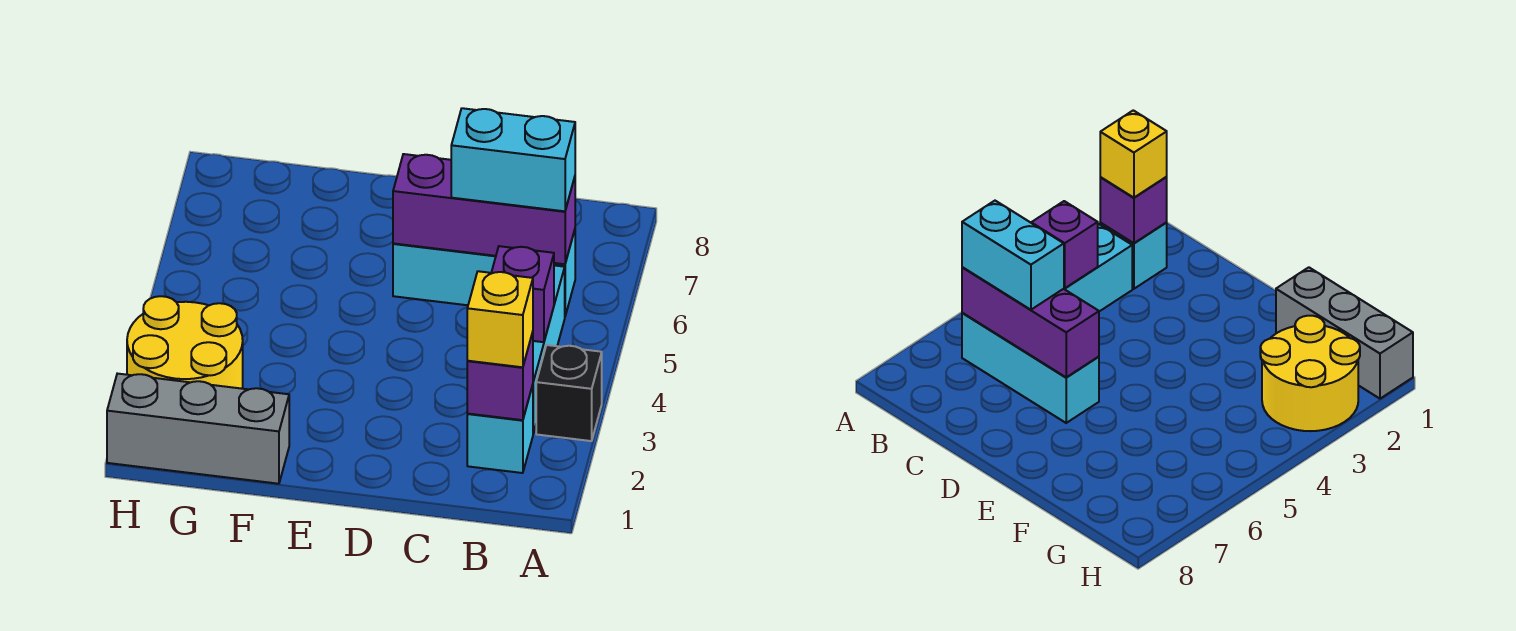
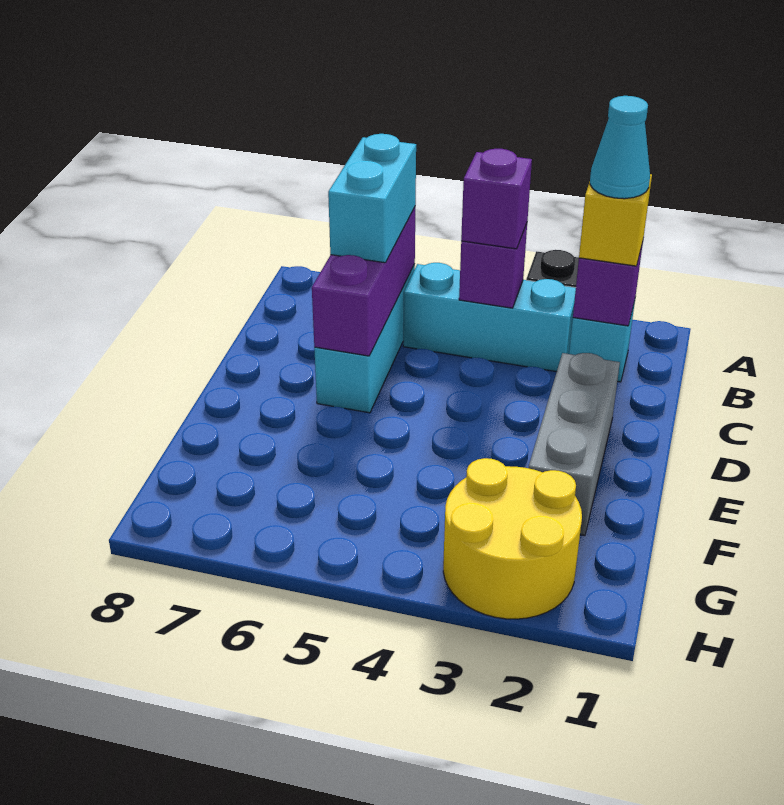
none -> cyan 1x1 cone [590,96,650,199]
none -> purple 1x1 brick [461,149,532,249]
grey 1x3 brick [107,374,289,484] -> grey 1x3 brick moved to [529,353,620,536]

